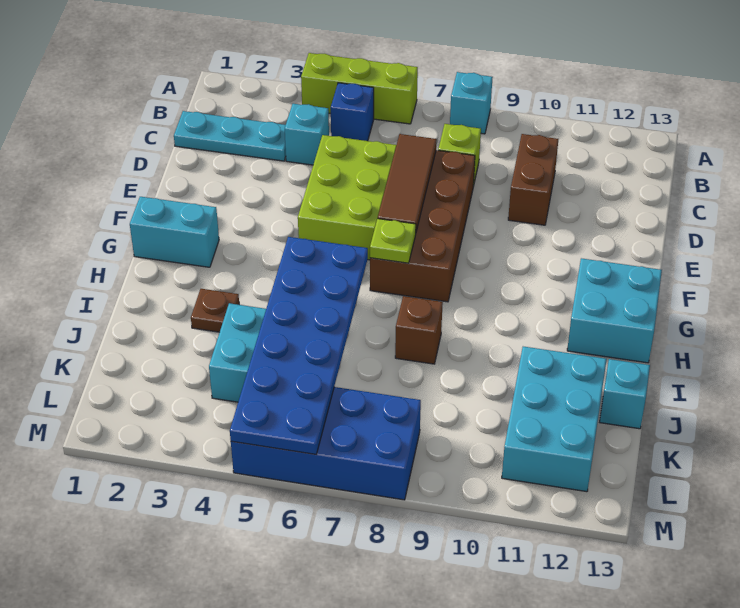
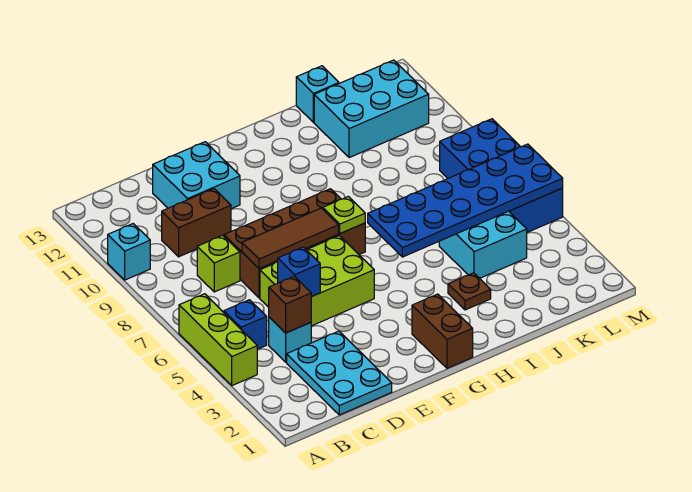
cyan 1x1 brick [450,72,493,134] -> cyan 1x1 brick moved to [108,224,150,280]
cyan 1x3 plate [174,111,286,161] -> cyan 2x3 plate [287,331,392,415]
none -> blue 1x1 brick [278,247,320,297]
cyan 1x2 brick [130,197,219,267] -> brown 1x2 brick [412,294,473,368]
cyan 2x2 brick [567,258,662,363] -> cyan 2x2 brick moved to [153,142,240,209]
brown 1x1 brick [395,296,443,364] -> brown 1x1 brick moved to [269,276,311,333]

